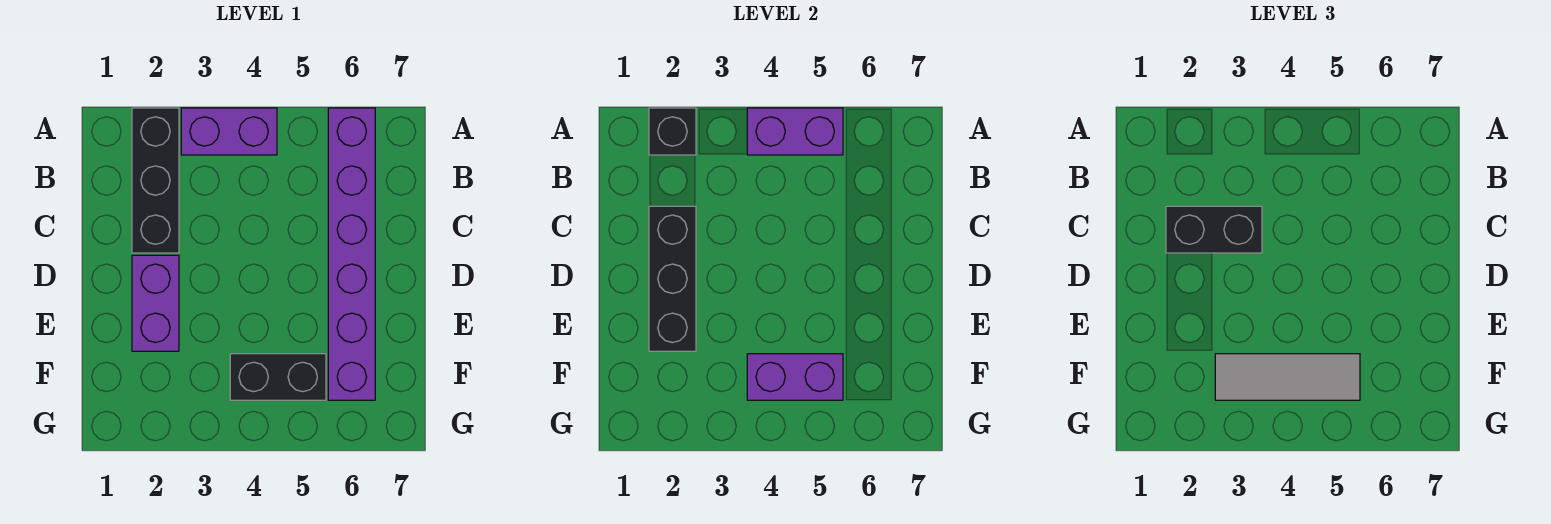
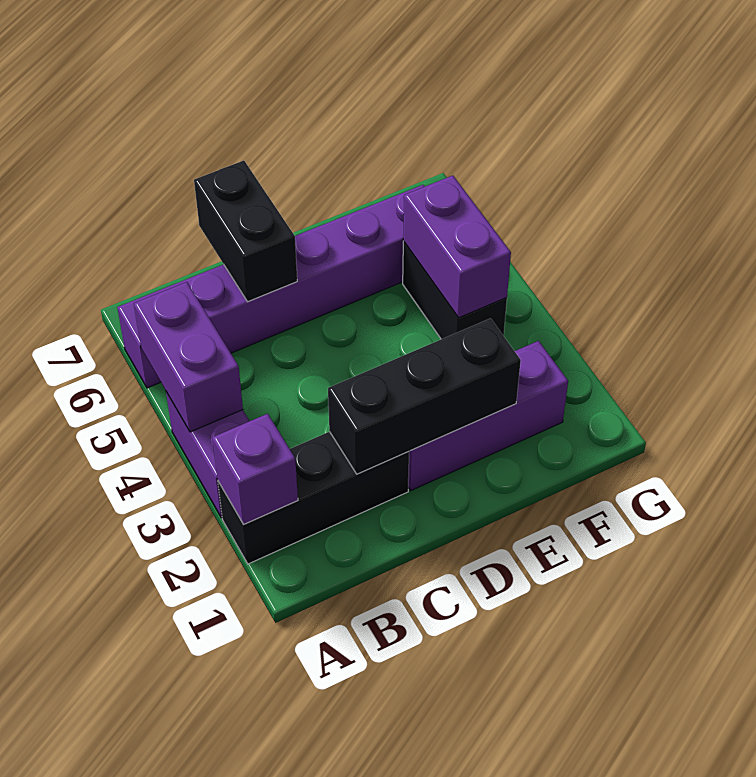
black 1x1 brick [649,108,696,155] -> purple 1x1 brick [212,414,298,524]
black 1x2 brick [1166,206,1262,253] -> black 1x2 brick moved to [194,161,297,302]
purple 1x2 brick [132,255,179,351] -> purple 1x3 brick [408,341,568,490]
grey 1x3 tile [1215,354,1360,400] -> none

